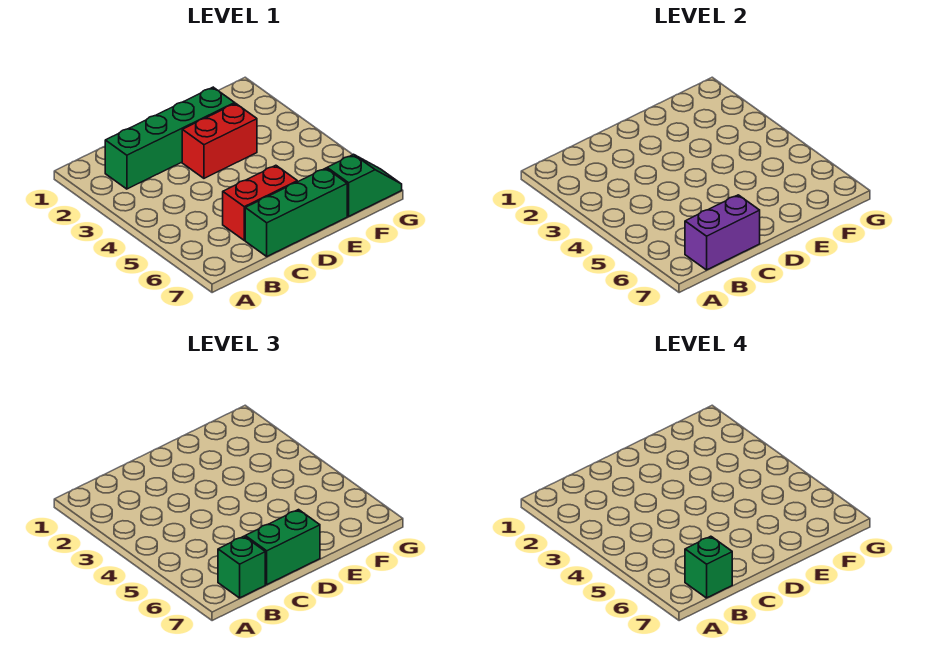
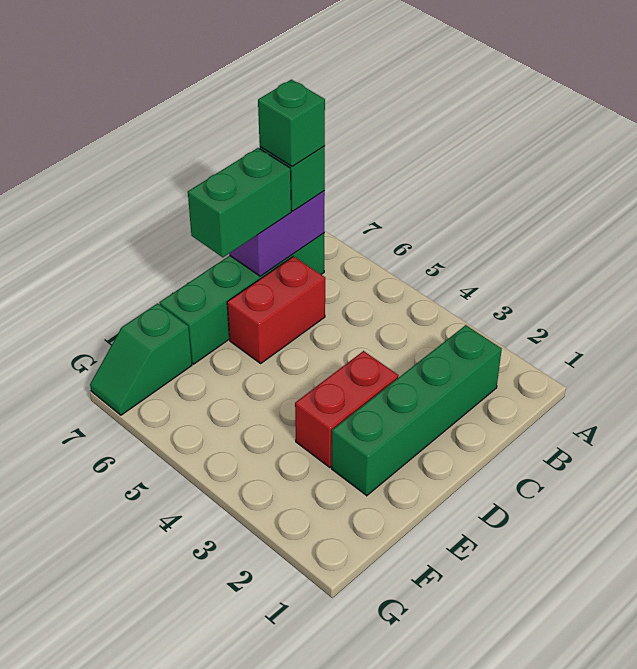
green 1x3 brick [245,168,347,256] -> green 1x4 brick [159,233,324,364]

